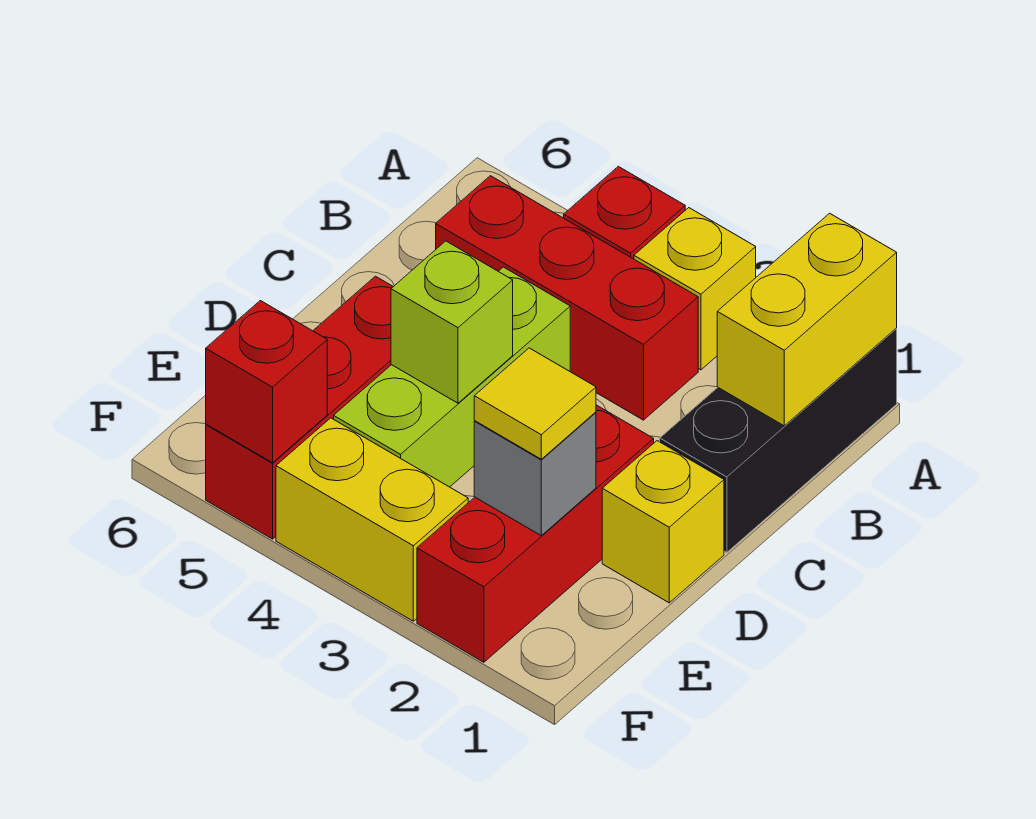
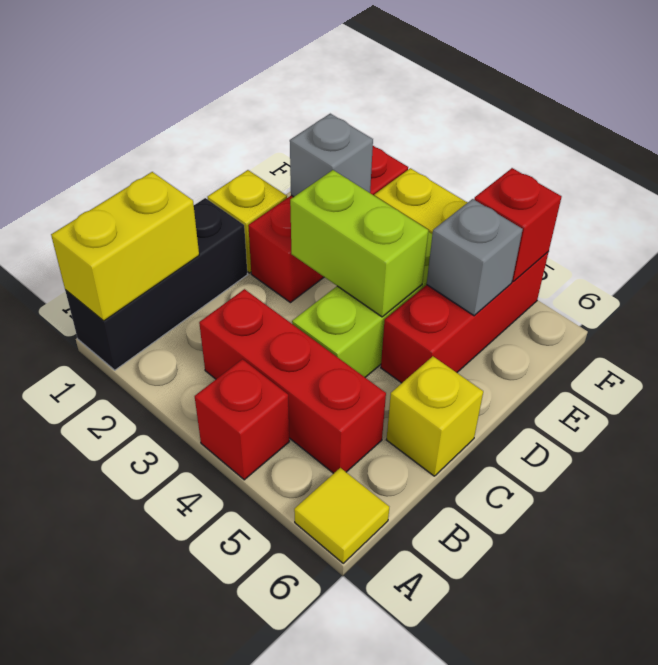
yellow 1x1 brick [634,208,756,370] -> yellow 1x1 brick moved to [386,356,483,476]
lime 1x1 brick [391,241,513,403] -> lime 1x2 brick [290,170,428,317]
yellow 1x1 tile [474,348,596,459] -> yellow 1x1 tile moved to [294,468,389,563]
none -> grey 1x1 brick [427,199,523,316]

